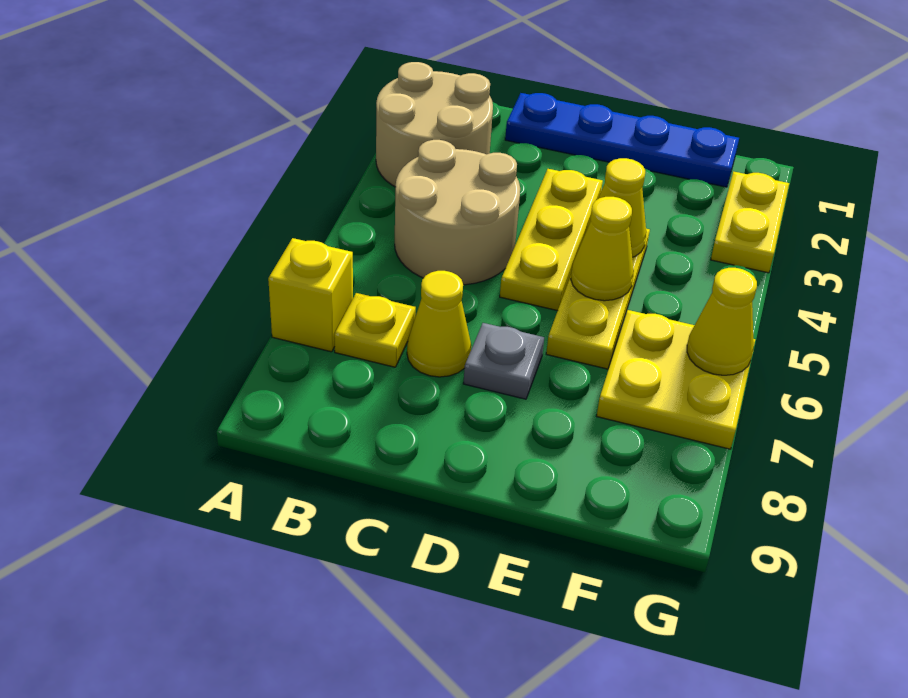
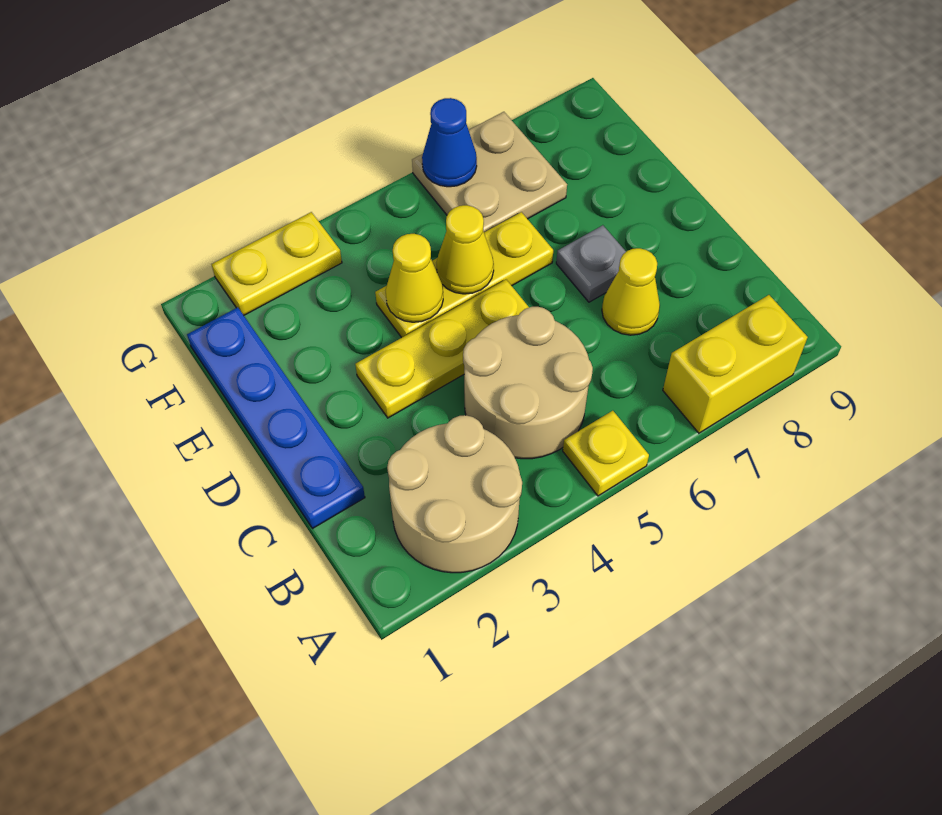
yellow 1x1 brick [268,238,353,352] -> yellow 1x2 brick [663,295,808,433]
yellow 1x1 plate [334,293,416,367] -> yellow 1x1 plate moved to [563,411,649,496]
yellow 2x2 plate [597,310,755,449] -> tan 2x2 plate [412,112,567,232]
yellow 1x1 cone [687,268,757,375] -> blue 1x1 cone [422,98,477,187]

